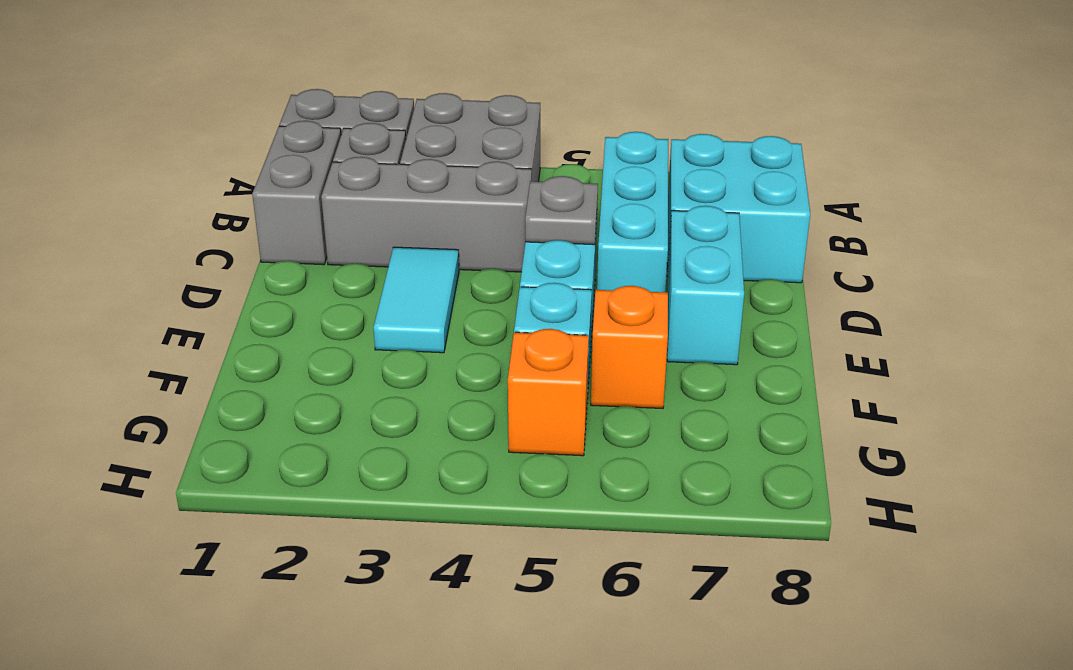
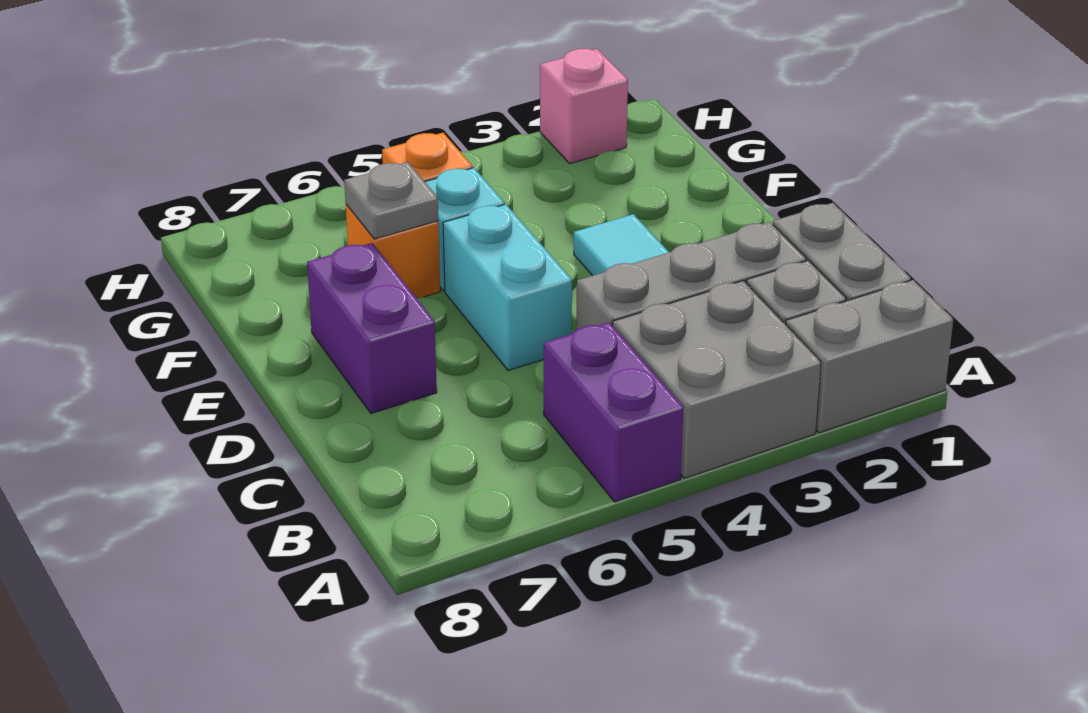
none -> purple 1x2 brick [544,322,683,502]
cyan 1x3 brick [597,132,668,292] -> none
cyan 2x2 brick [667,134,810,283] -> none
grey 1x1 plate [525,176,598,245] -> grey 1x1 plate moved to [344,162,438,239]
cyan 1x2 brick [667,206,744,365] -> purple 1x2 brick [307,243,437,413]
none -> pink 1x1 brick [540,49,628,164]

